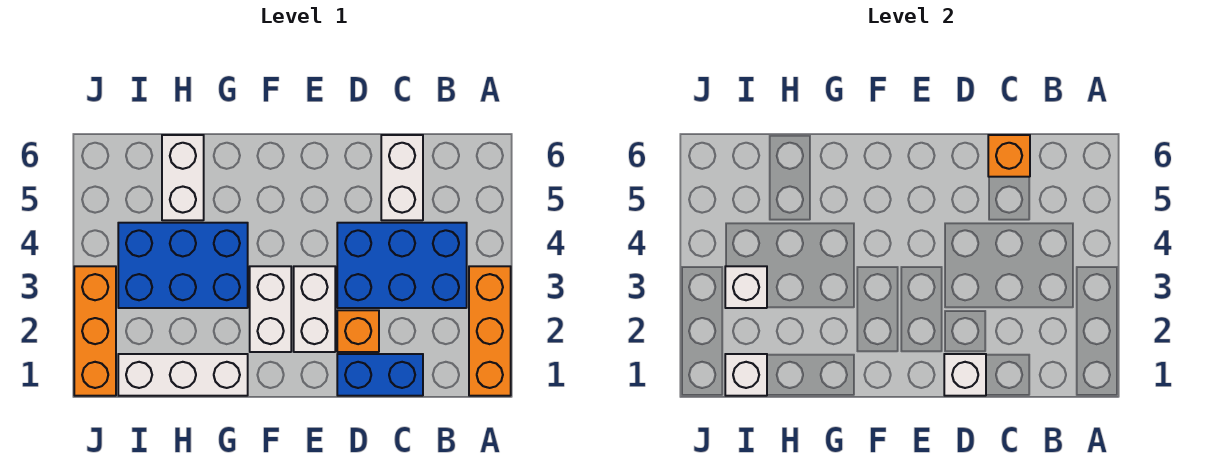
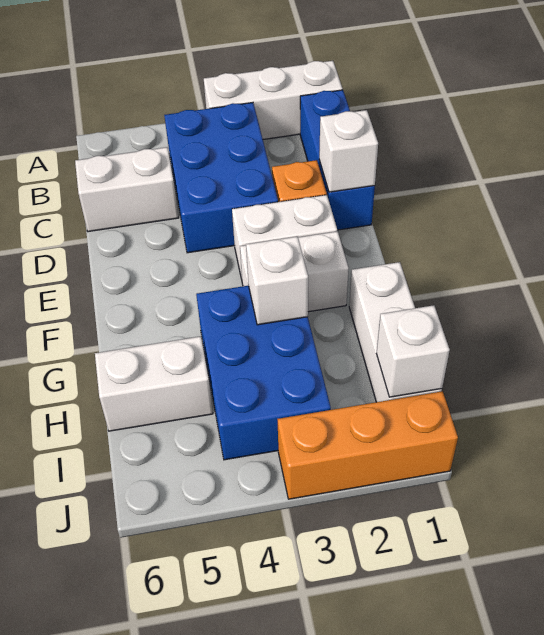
orange 1x3 brick [469,266,511,396] -> white 1x3 brick [204,61,343,139]
blue 1x2 brick [337,354,423,396] -> blue 1x3 brick [300,90,375,230]
orange 1x1 brick [988,135,1030,177] -> none
white 1x1 brick [725,266,767,308] -> white 1x1 brick moved to [246,236,308,325]

